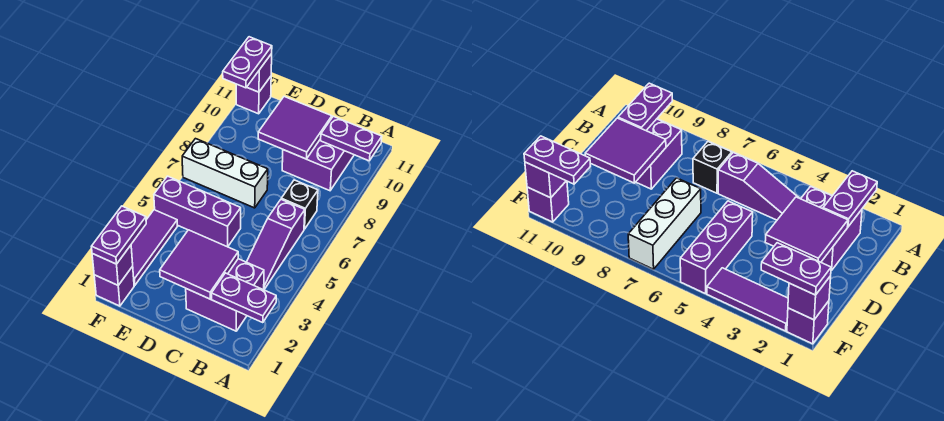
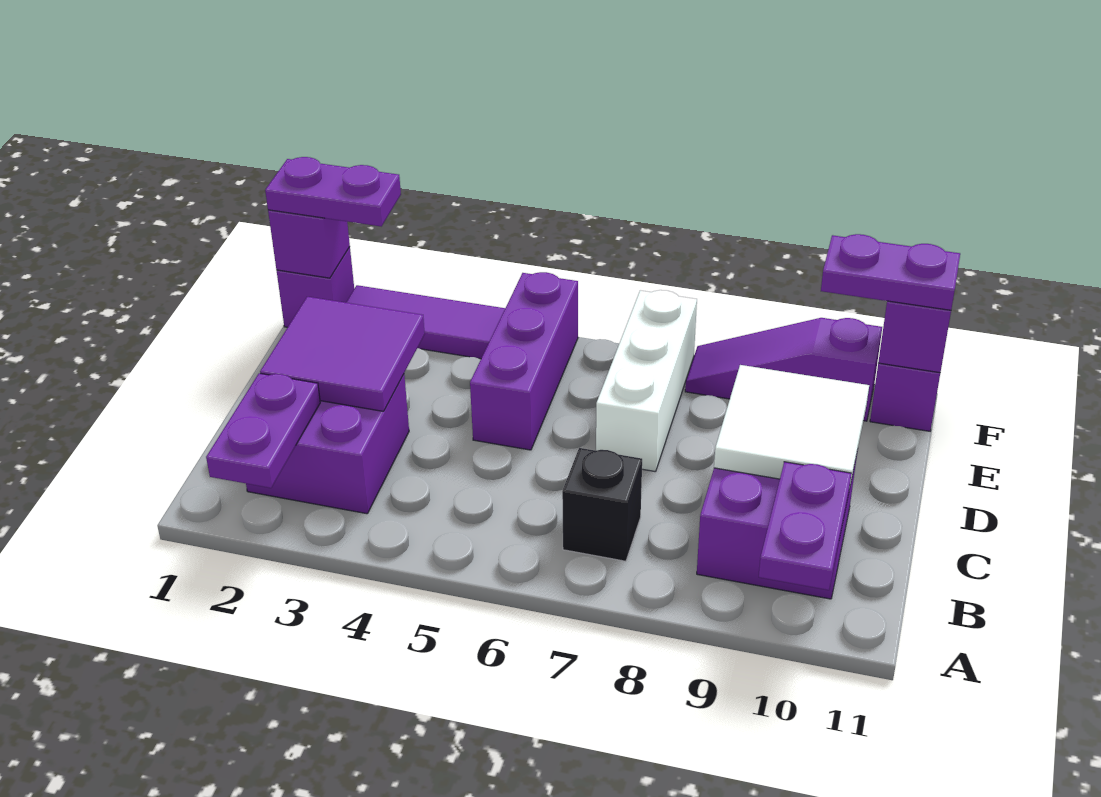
purple 1x3 slope [247,200,305,289] -> purple 1x3 slope moved to [685,318,882,421]
purple 2x2 tile [258,97,332,159] -> white 2x2 tile [714,365,869,485]

